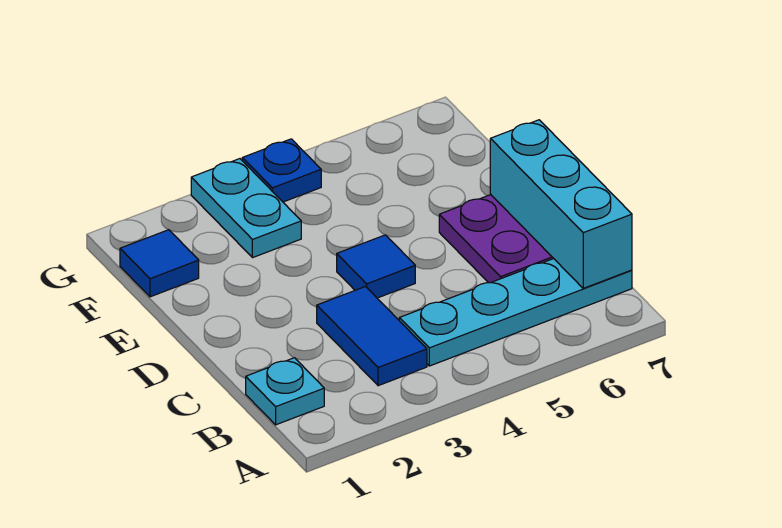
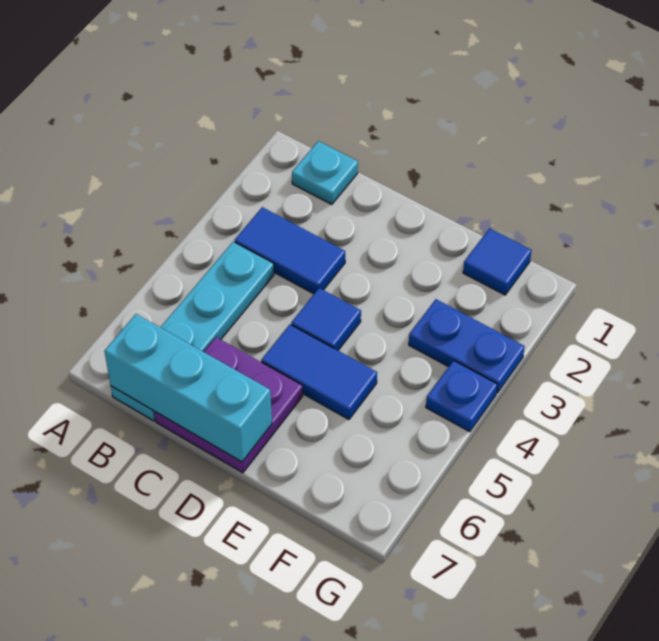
none -> blue 1x2 tile [261,325,377,419]
cyan 1x2 plate [191,159,301,258] -> blue 1x2 plate [409,299,525,393]

